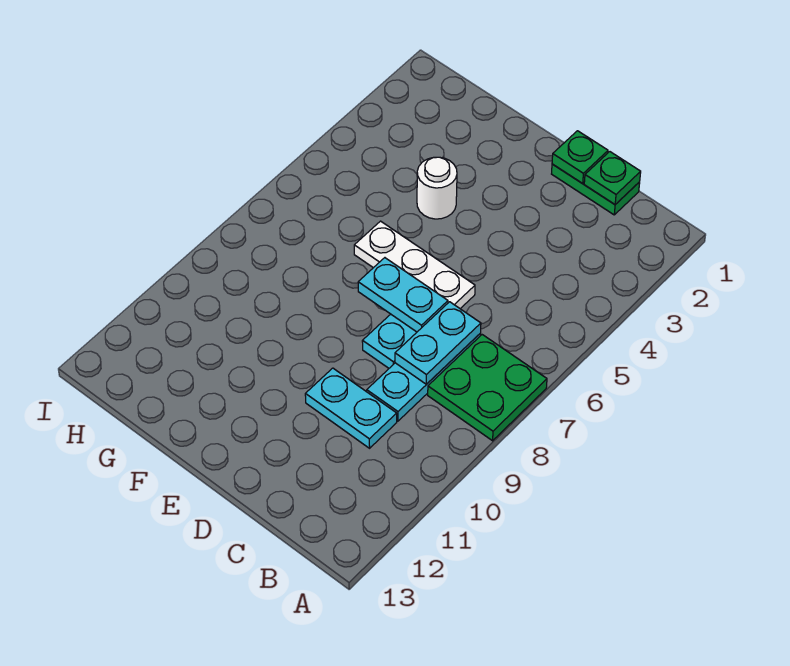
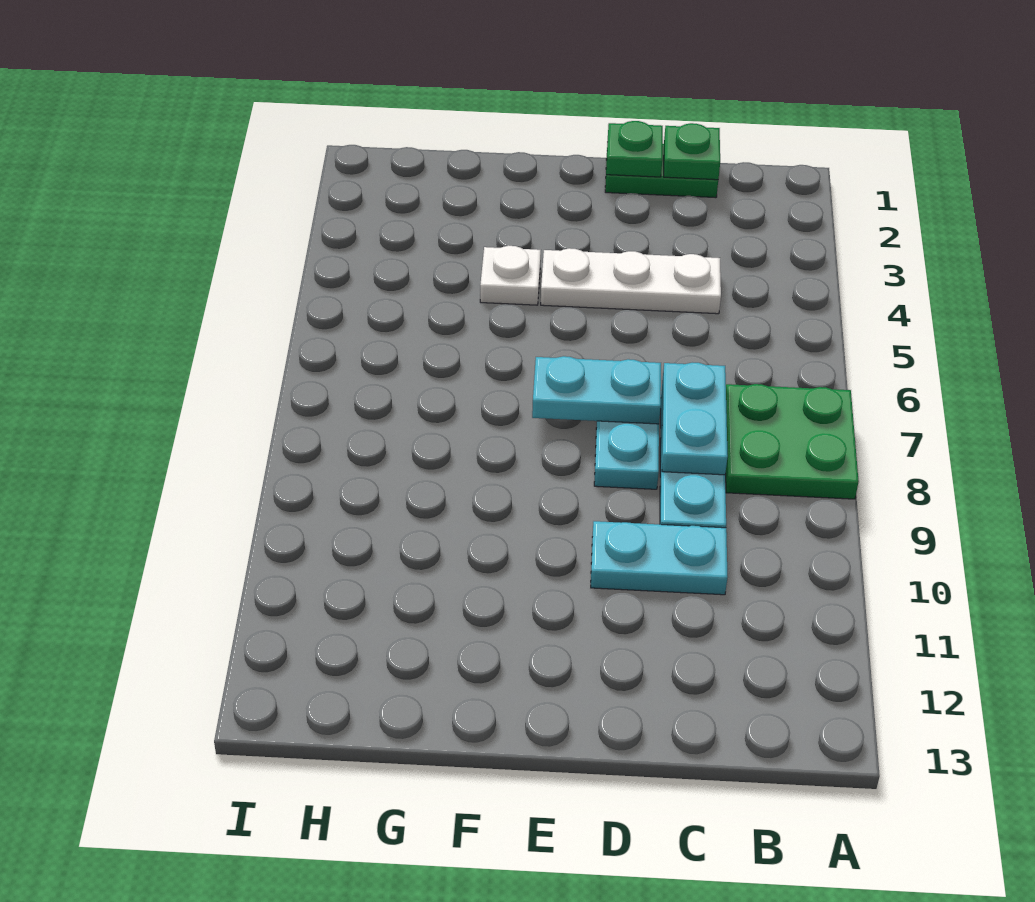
white 1x3 plate [354,221,475,309] -> white 1x3 plate moved to [541,248,721,314]
white 1x1 round brick [417,157,457,219] -> white 1x1 plate [480,246,541,305]

